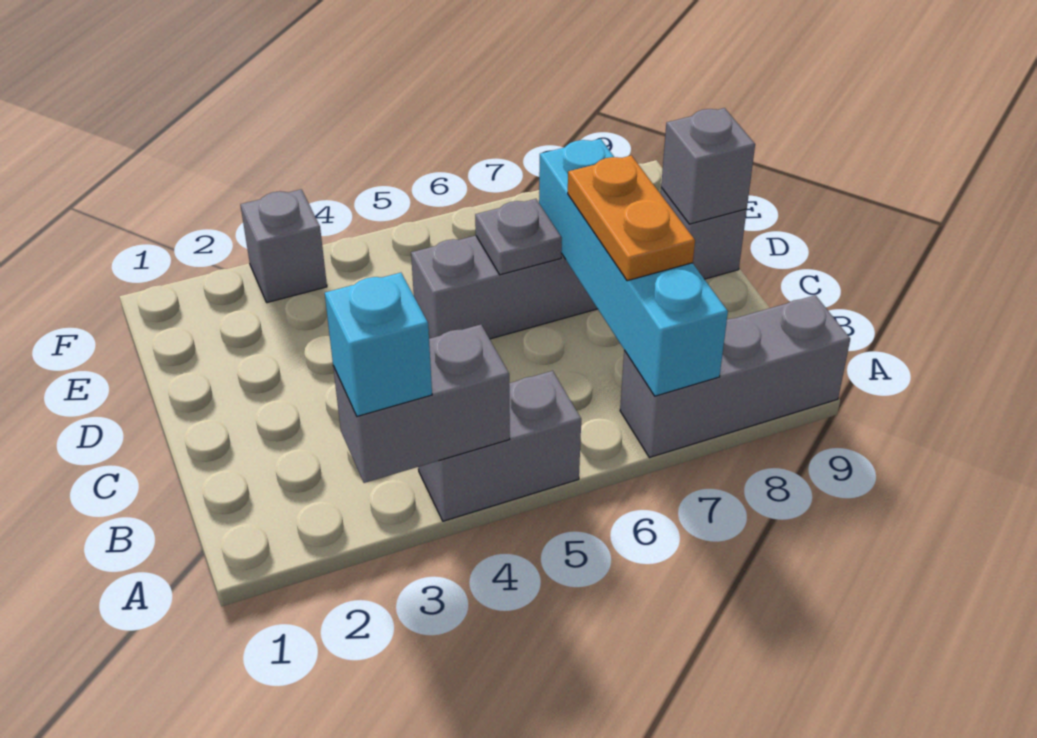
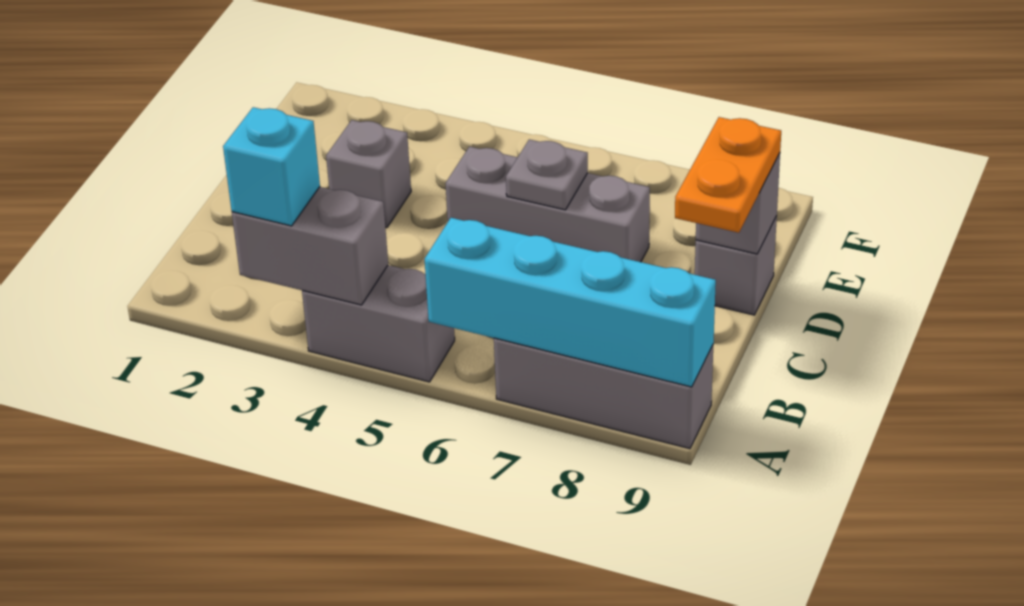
cyan 1x4 brick [539,139,728,396] -> cyan 1x4 brick turned to [425,218,716,387]
orange 1x2 plate [568,155,695,281] -> orange 1x2 plate moved to [675,117,781,233]
grey 1x1 brick [240,189,327,303] -> grey 1x1 brick moved to [326,120,411,228]

